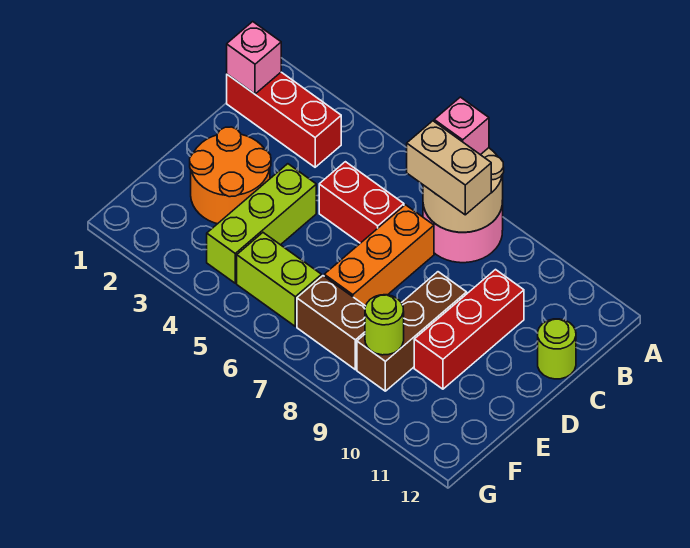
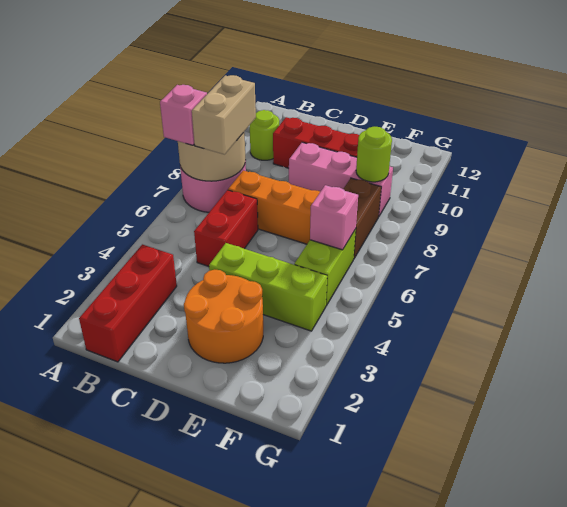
pink 1x1 brick [227,22,281,94] -> pink 1x1 brick moved to [310,185,358,250]
lime 1x1 round brick [538,319,576,379] -> lime 1x1 round brick moved to [250,110,279,160]
brown 1x3 brick [357,272,467,391] -> pink 1x3 brick [289,142,393,217]

